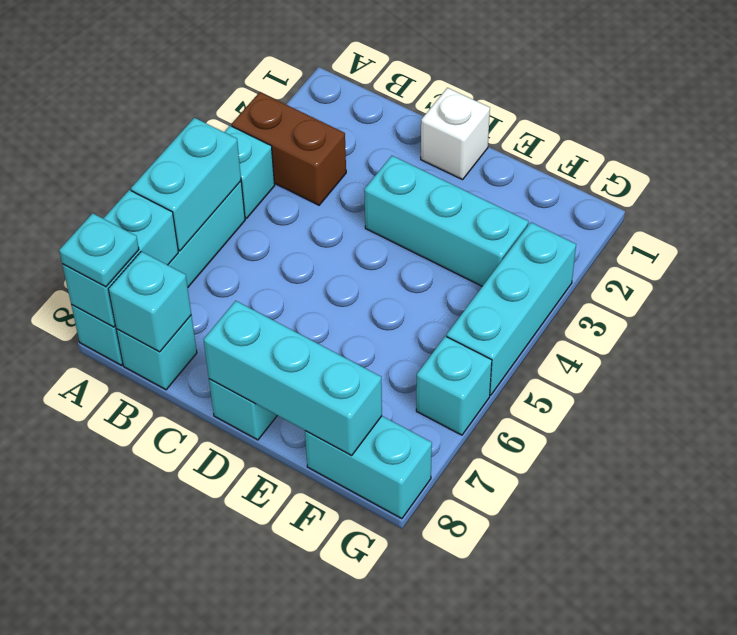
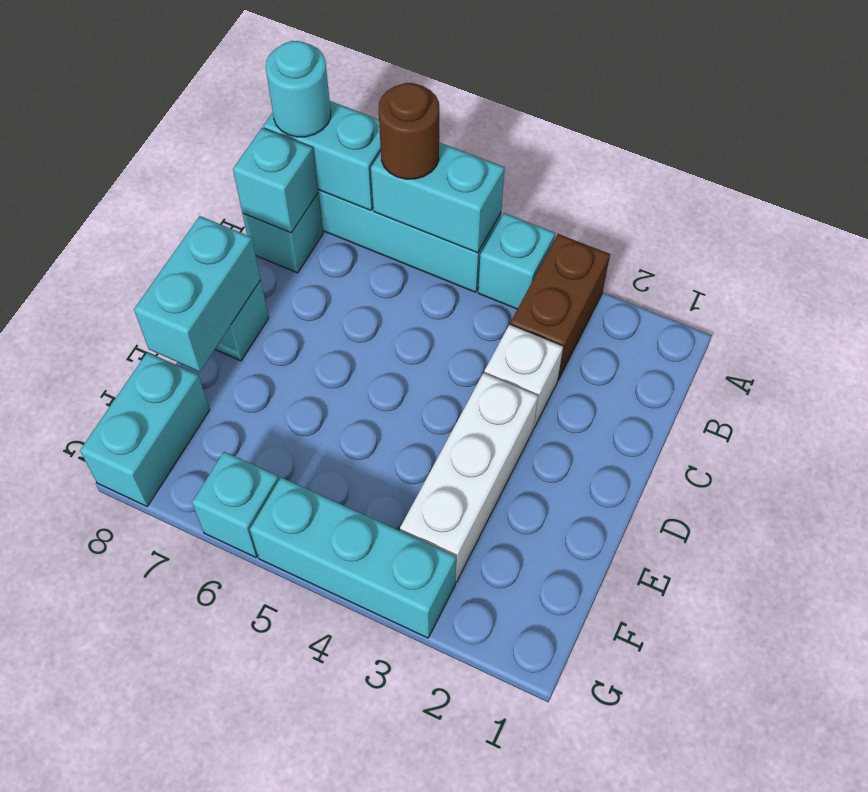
none -> brown 1x1 round brick [379,83,439,179]
cyan 1x1 plate [59,213,139,287] -> cyan 1x1 round brick [266,41,331,137]
white 1x1 brick [421,88,490,180] -> white 1x1 brick moved to [484,325,563,428]
cyan 1x3 brick [364,156,528,286] -> white 1x3 brick [400,373,538,582]
cyan 1x3 brick [204,301,382,456] -> cyan 1x2 brick [134,216,261,372]

